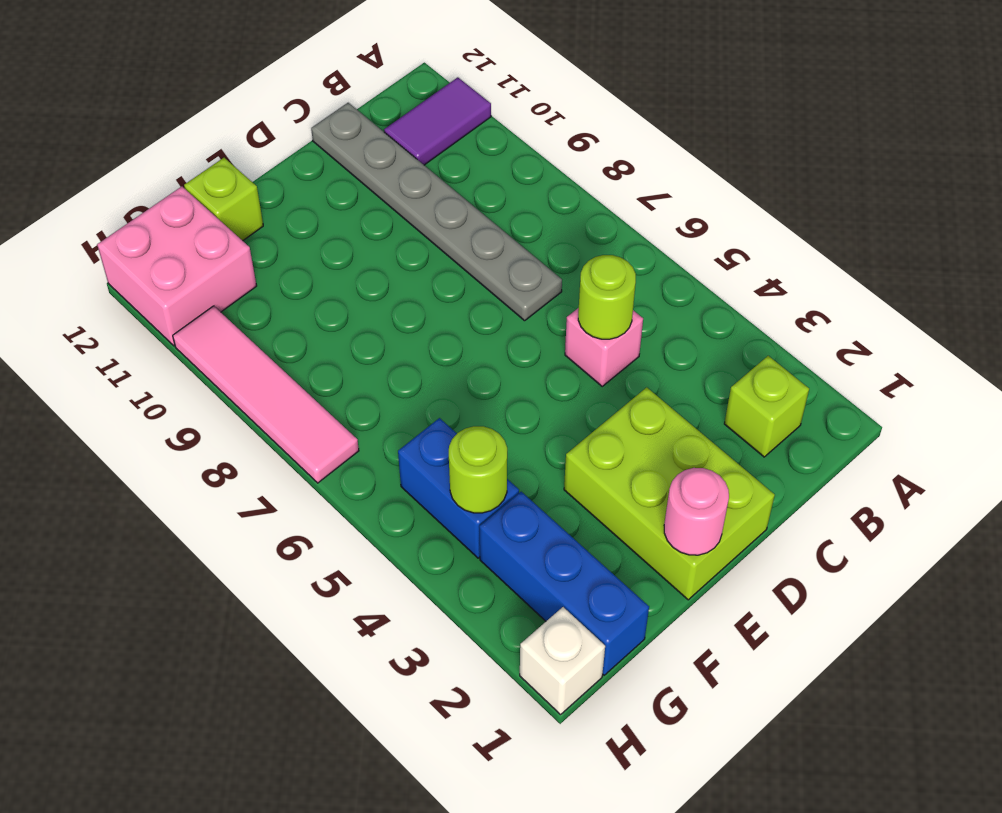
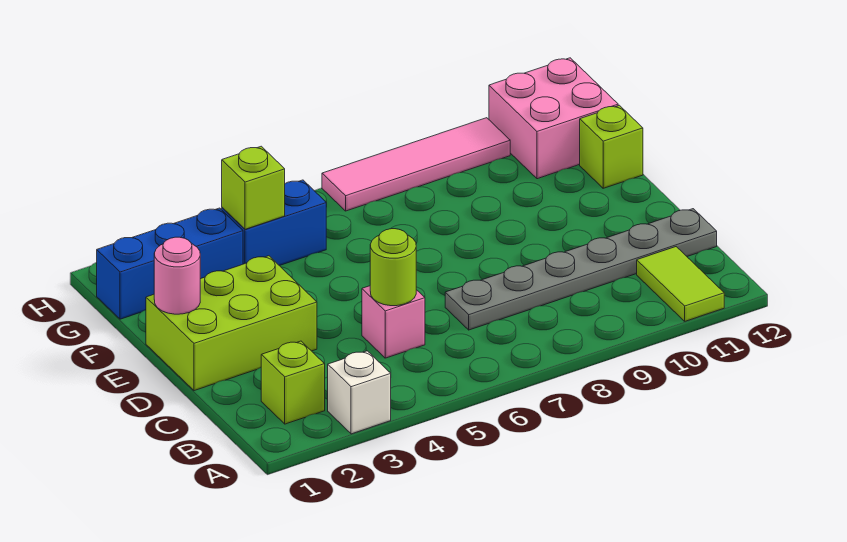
purple 1x2 tile [384,77,491,165] -> lime 1x2 tile [637,247,724,321]
lime 1x1 round brick [449,426,507,513] -> lime 1x1 brick [222,146,285,229]
white 1x1 brick [520,607,605,715] -> white 1x1 brick moved to [328,351,391,434]

